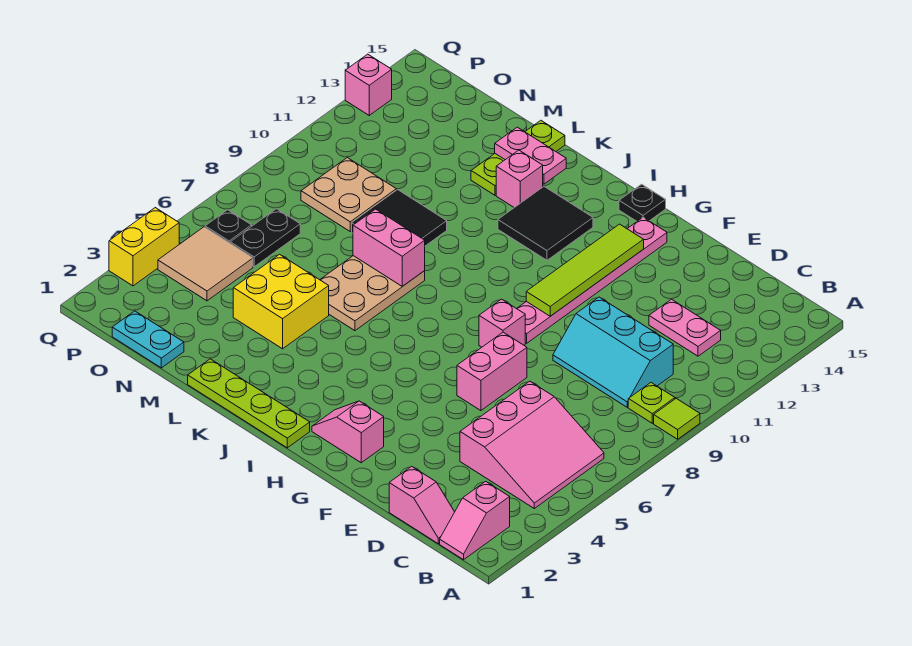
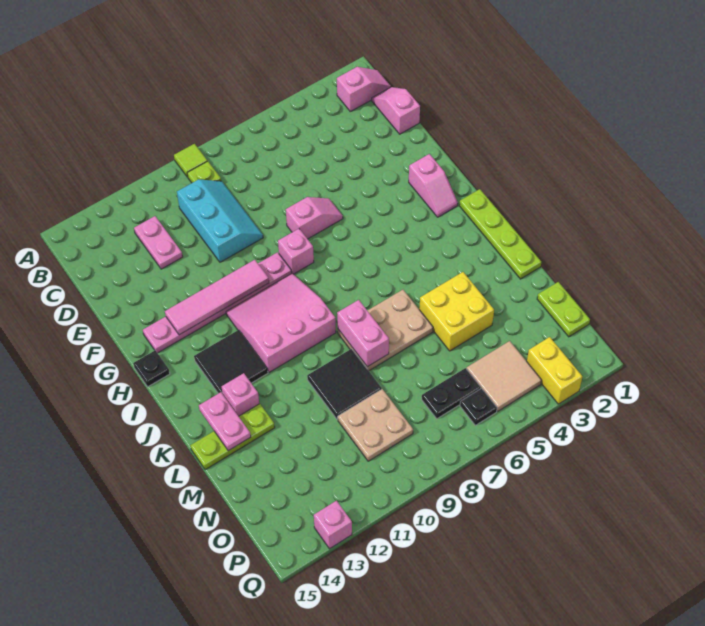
pink 3x3 slope [460,381,604,508] -> pink 3x3 slope moved to [226,273,336,372]
pink 1x2 brick [457,332,527,411] -> pink 1x2 slope [286,197,343,239]
lime 1x4 tile [526,224,644,316] -> pink 1x4 tile [165,260,269,335]
cyan 1x2 plate [112,311,184,368] -> lime 1x2 plate [537,282,590,337]
yellow 1x2 brick [109,208,179,286] -> yellow 1x2 brick turned to [527,337,582,404]

